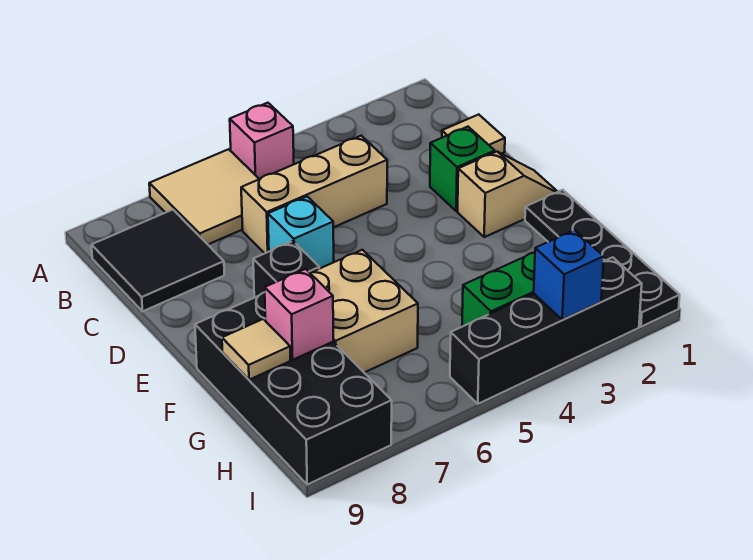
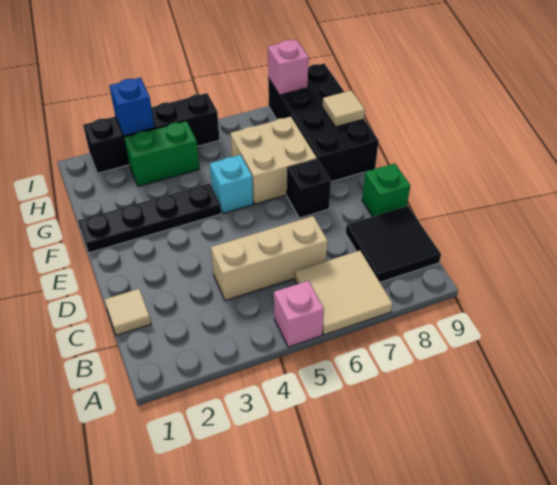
green 1x1 brick [430,127,495,211] -> green 1x1 brick moved to [362,163,410,217]
cyan 1x1 brick [268,197,334,269] -> cyan 1x1 brick moved to [210,155,253,213]
tan 1x2 slope [458,152,558,237] -> none
black 1x4 plate [525,190,680,327] -> black 1x4 plate turned to [78,183,221,253]
pink 1x1 brick [265,269,333,360] -> pink 1x1 brick moved to [268,40,309,95]

